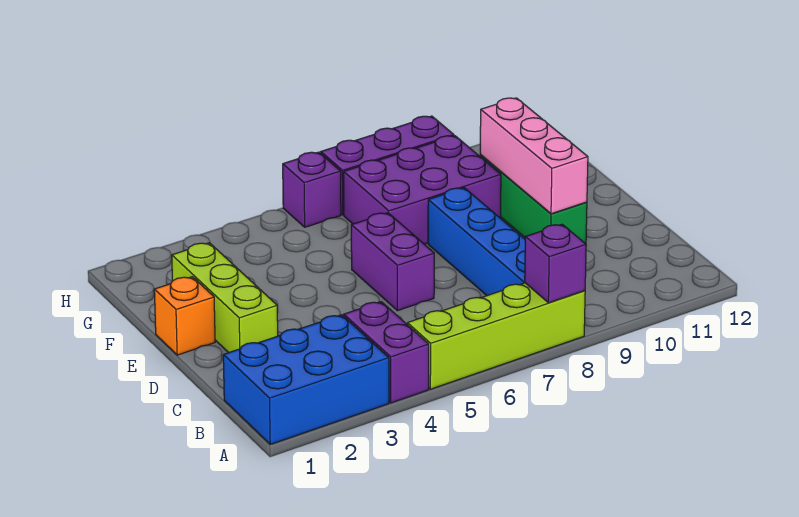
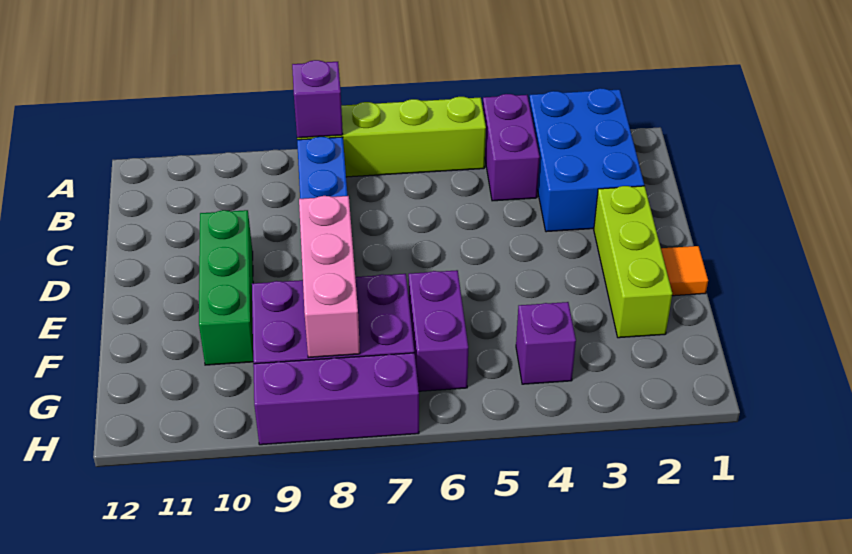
blue 2x3 brick [223,315,389,444] -> blue 2x3 brick turned to [529,88,644,232]
purple 1x2 brick [351,213,434,311] -> purple 1x2 brick moved to [408,270,468,391]
pink 1x3 brick [480,98,588,214] -> pink 1x3 brick moved to [299,196,360,358]
orange 1x1 brick [154,277,215,355] -> orange 1x1 tile [661,246,708,296]
purple 1x1 brick [283,152,341,227] -> purple 1x1 brick moved to [516,302,576,384]

